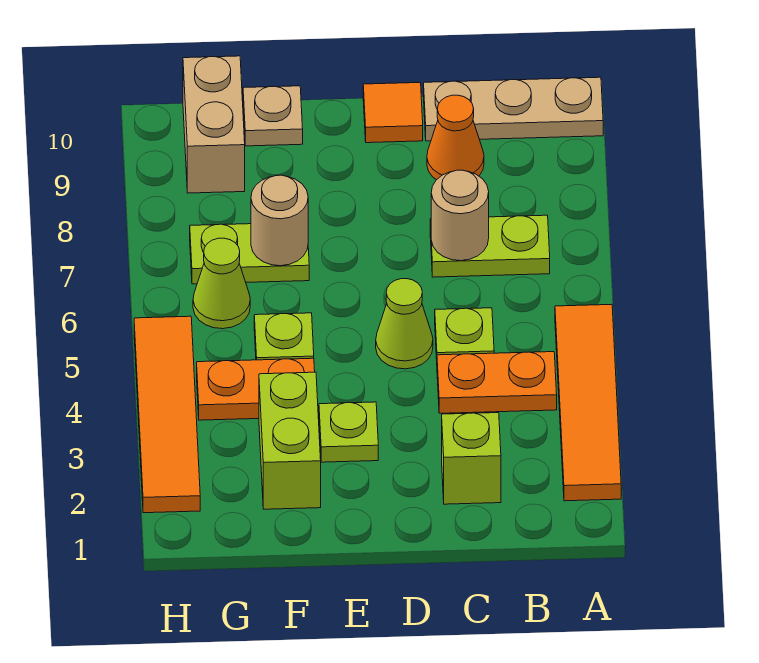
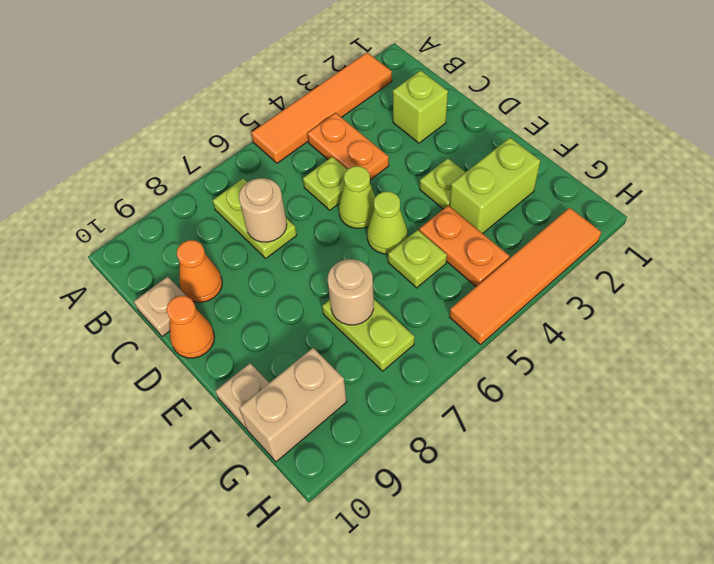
tan 1x3 plate [424,77,603,141] -> tan 1x1 plate [134,277,186,337]
orange 1x1 tile [363,83,423,143] -> orange 1x1 cone [166,296,215,358]
lime 1x1 cone [193,238,250,329] -> lime 1x1 cone moved to [367,192,408,254]

